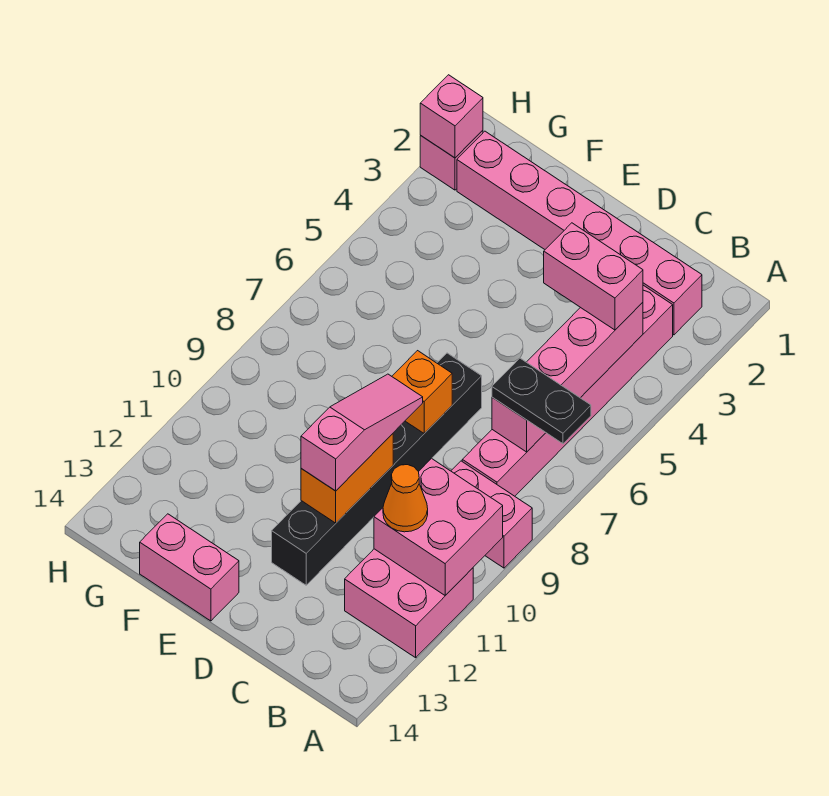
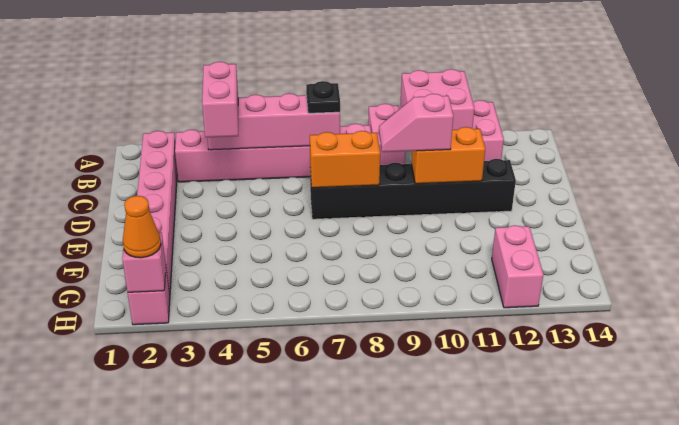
black 1x2 plate [492,358,591,444] -> black 1x1 plate [306,81,340,113]
orange 1x1 cone [383,465,428,532] -> orange 1x1 cone moved to [123,196,161,258]
orange 1x1 brick [392,351,452,433] -> orange 1x2 brick [310,131,380,188]
pink 1x3 slope [301,374,423,491] -> pink 1x2 slope [379,94,453,152]
pink 1x2 brick [140,514,239,621] -> pink 1x2 brick moved to [492,225,543,308]

